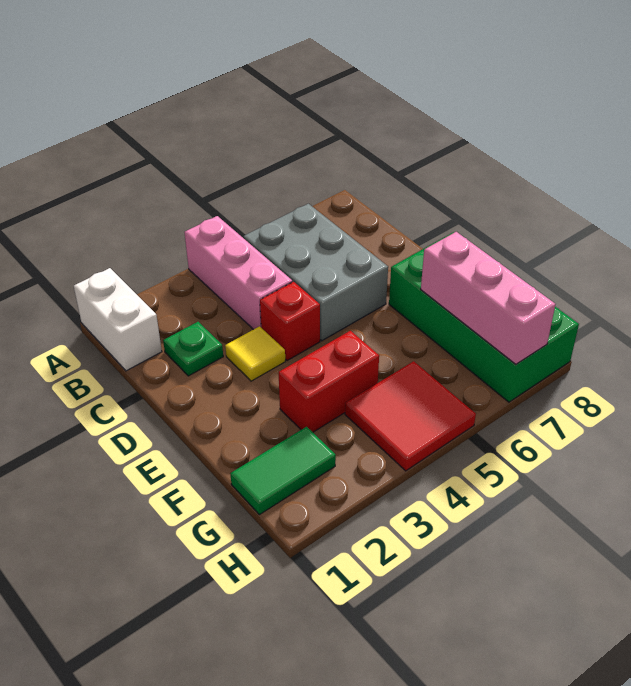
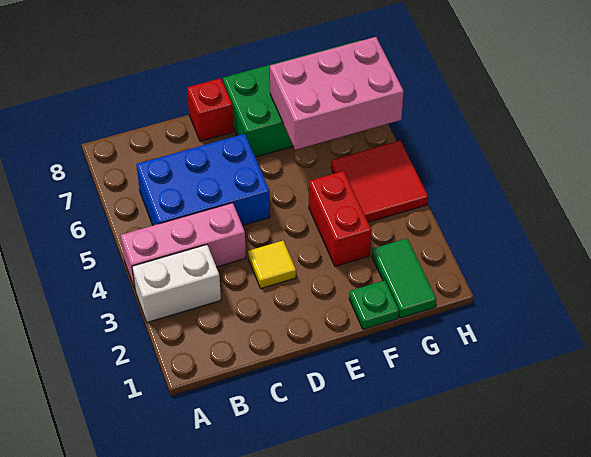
white 1x2 brick [74,268,162,371] -> white 1x2 brick moved to [132,245,221,322]
grey 2x3 brick [243,204,388,341] -> blue 2x3 brick [136,134,270,226]
green 1x1 plate [163,322,223,376] -> green 1x1 plate moved to [349,280,399,329]
red 1x1 brick [260,282,320,361] -> red 1x1 brick moved to [187,78,234,141]
pink 1x3 brick [421,232,556,364] -> pink 2x3 brick [270,37,404,150]

